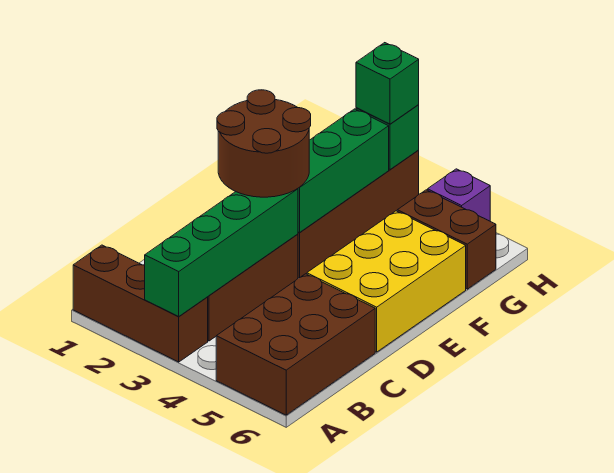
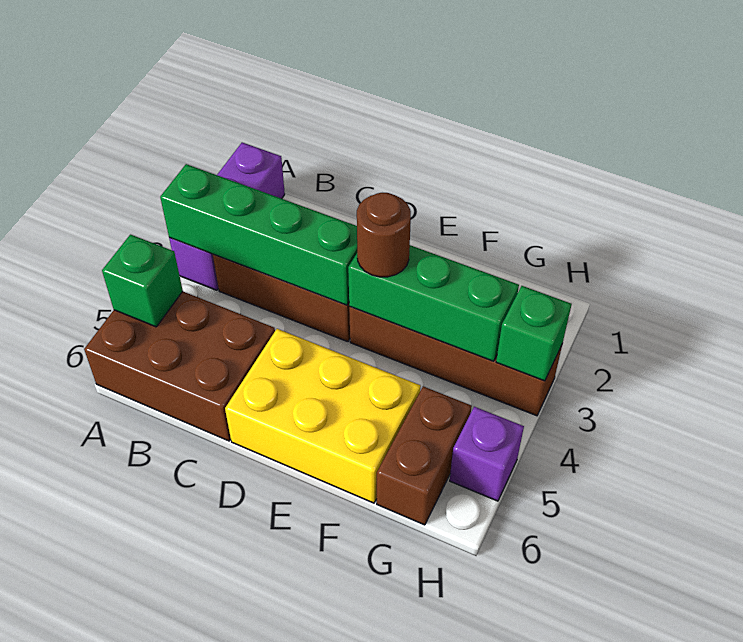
brown 1x3 brick [73,245,208,362] -> purple 1x3 brick [169,143,285,290]
brown 2x2 round brick [217,90,311,197] -> brown 1x1 round brick [357,193,411,277]
green 1x1 brick [356,43,419,124] -> green 1x1 brick moved to [102,235,183,327]

